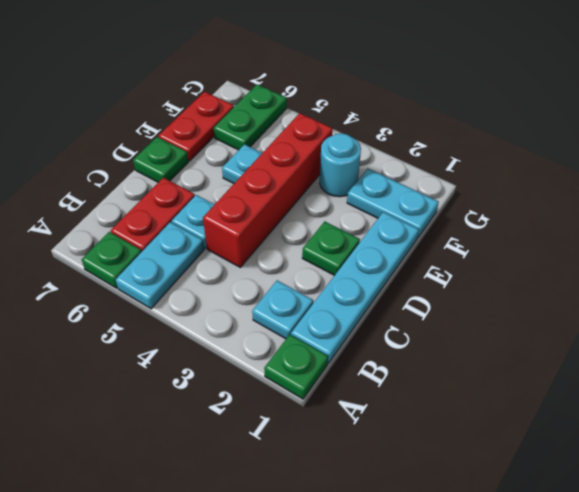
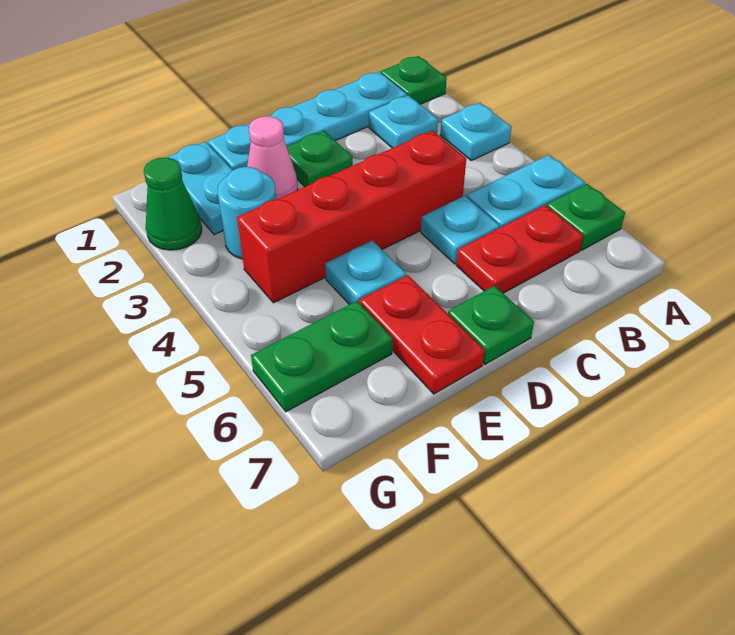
none -> cyan 1x1 plate [440,103,512,161]
none -> pink 1x1 cone [247,116,298,199]
red 1x2 plate [159,92,234,161] -> red 1x2 plate turned to [360,275,485,394]
none -> green 1x1 cone [144,158,202,250]

